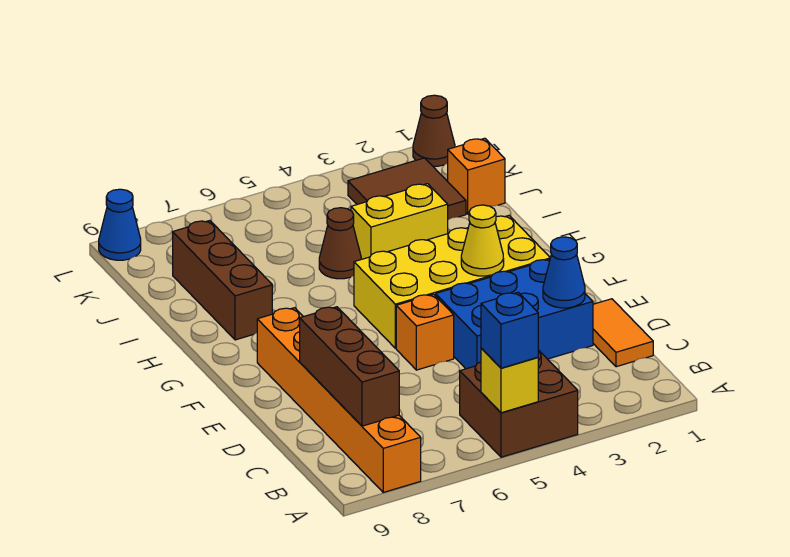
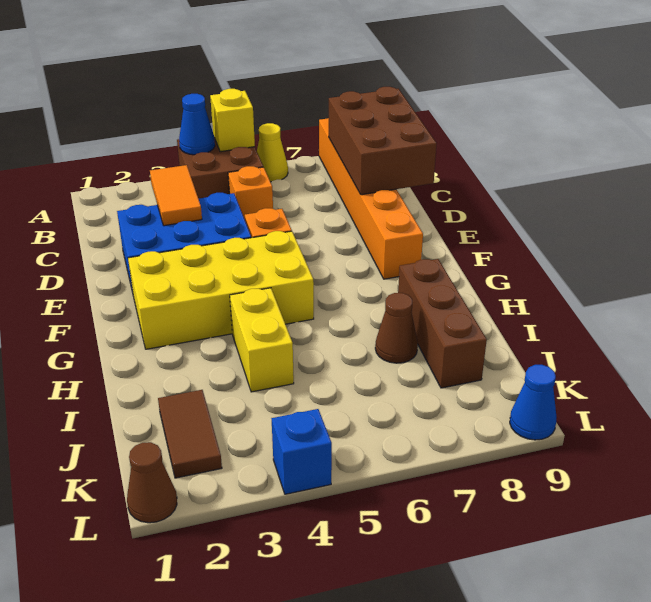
blue 1x1 brick [481,292,538,368] -> blue 1x1 brick moved to [271,409,332,494]
brown 1x3 brick [300,307,399,426] -> brown 2x3 brick [329,87,437,195]
orange 1x2 tile [593,299,653,367] -> orange 1x2 tile moved to [150,165,202,226]
blue 1x1 cone [543,237,585,308] -> blue 1x1 cone moved to [179,94,215,155]
yellow 1x1 cone [461,205,504,276] -> yellow 1x1 cone moved to [257,123,288,182]
yellow 1x2 brick [351,184,448,259] -> yellow 1x2 brick turned to [230,288,294,392]
brown 1x1 cone [319,208,361,279] -> brown 1x1 cone moved to [375,293,418,363]
orange 1x1 brick [448,138,505,214] -> orange 1x1 brick moved to [228,166,273,219]
brown 2x2 tile [348,158,466,220] -> brown 1x2 tile [158,390,222,478]

